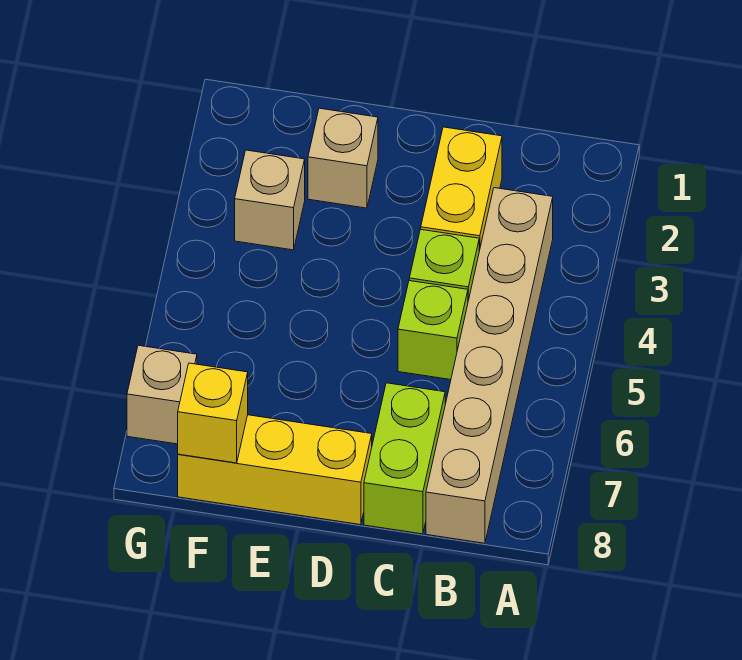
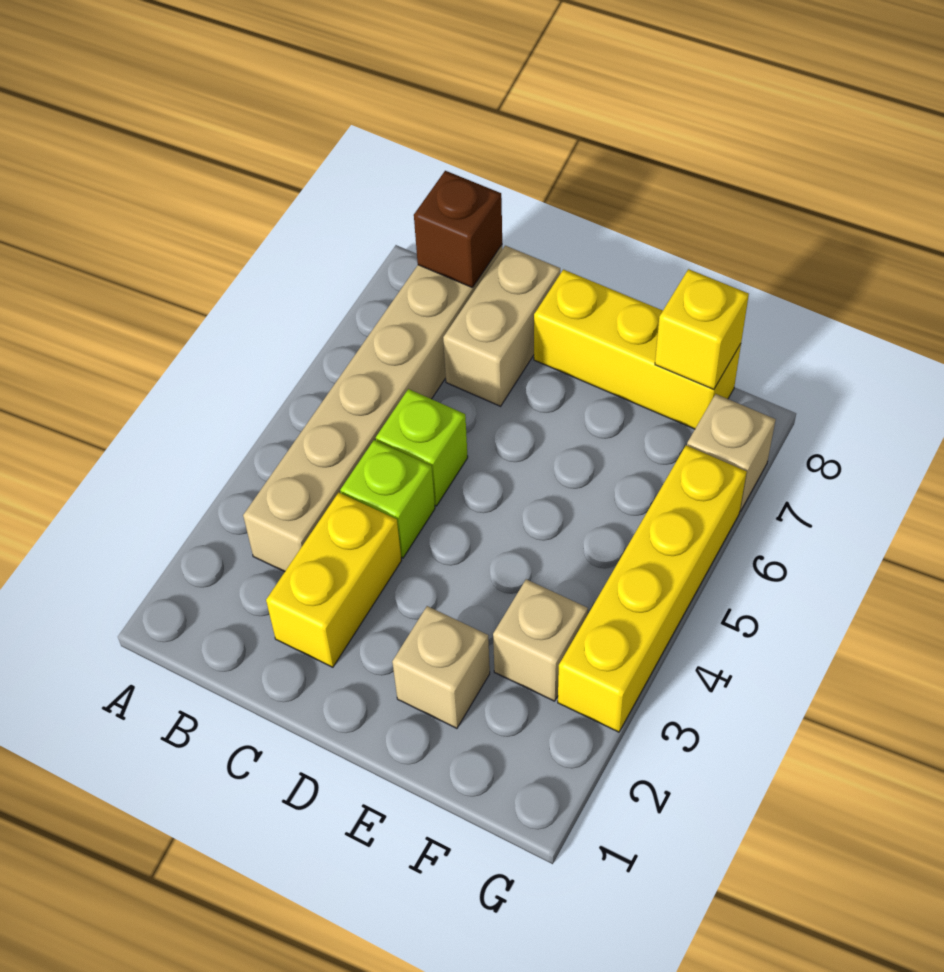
none -> brown 1x1 brick [414,171,502,288]
lime 1x2 brick [364,383,445,534] -> tan 1x2 brick [443,246,560,406]
none -> yellow 1x4 brick [558,445,747,732]

